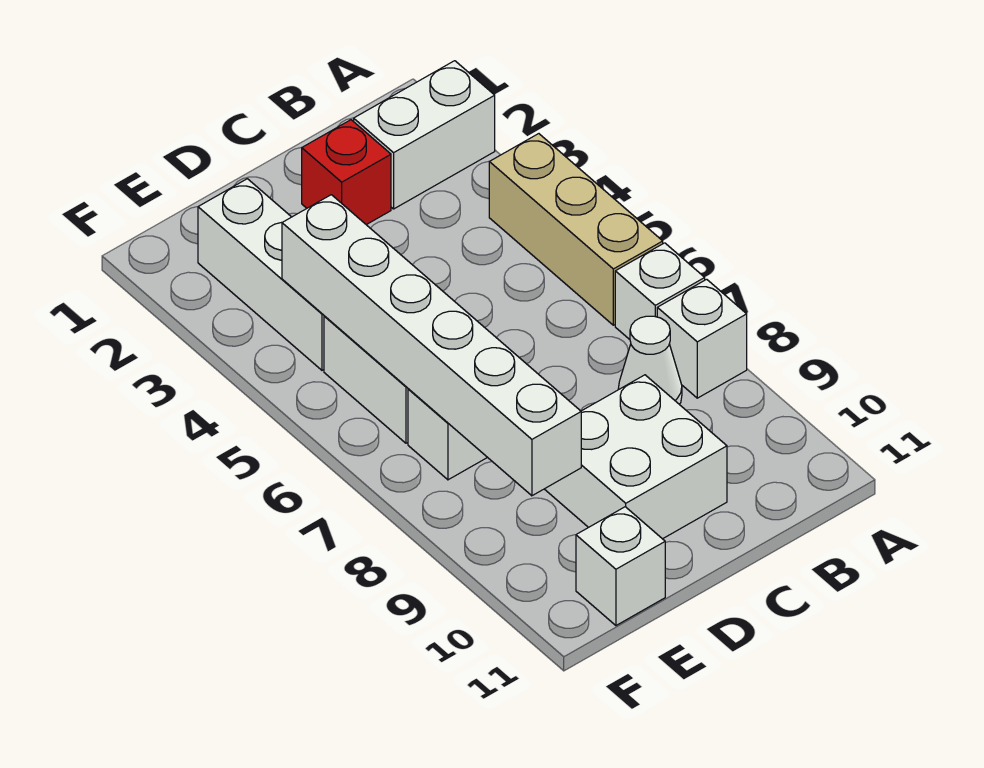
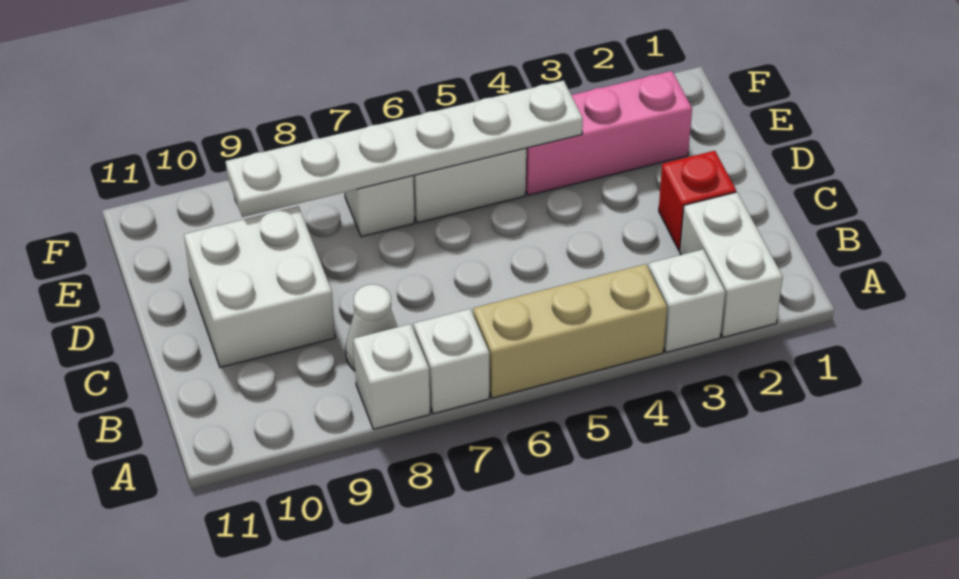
white 1x3 brick [198,179,324,370] -> pink 1x3 brick [526,71,692,195]
white 1x6 brick [282,195,581,496] -> white 1x6 plate [226,80,583,217]
white 1x1 brick [576,507,665,625] -> white 1x1 brick moved to [648,249,725,352]

